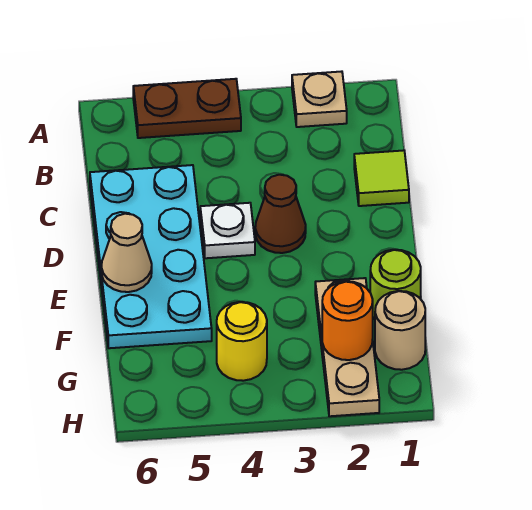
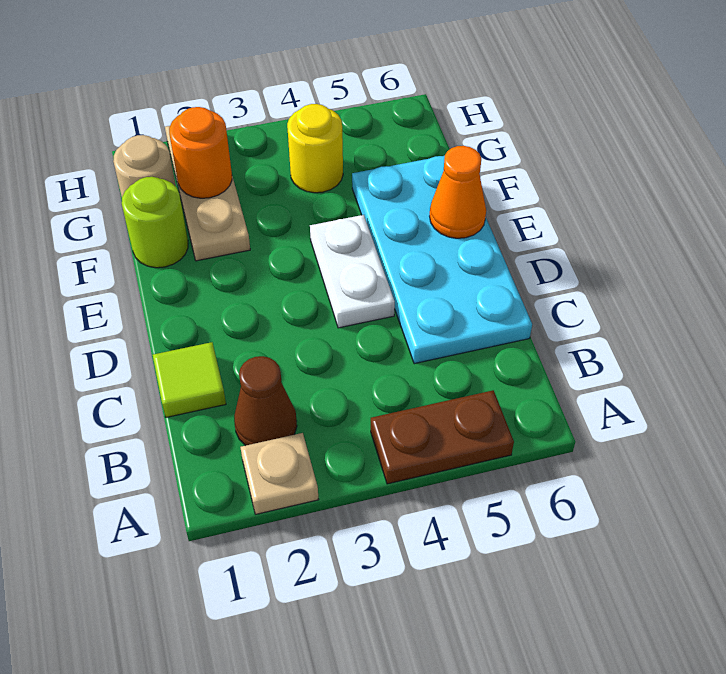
brown 1x1 cone [255,175,306,253] -> brown 1x1 cone moved to [234,356,297,446]
white 1x1 plate [200,203,255,258] -> white 1x2 plate [310,215,395,328]
tan 1x1 cone [101,214,152,292] -> orange 1x1 cone [430,146,486,238]

